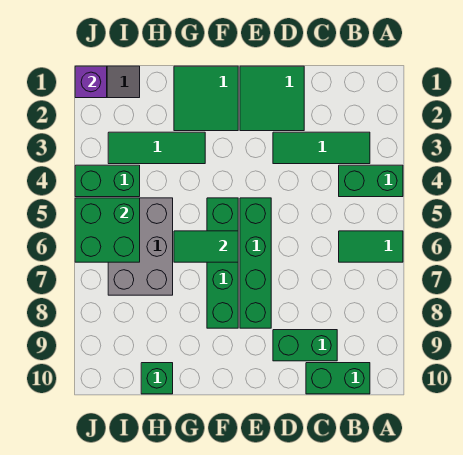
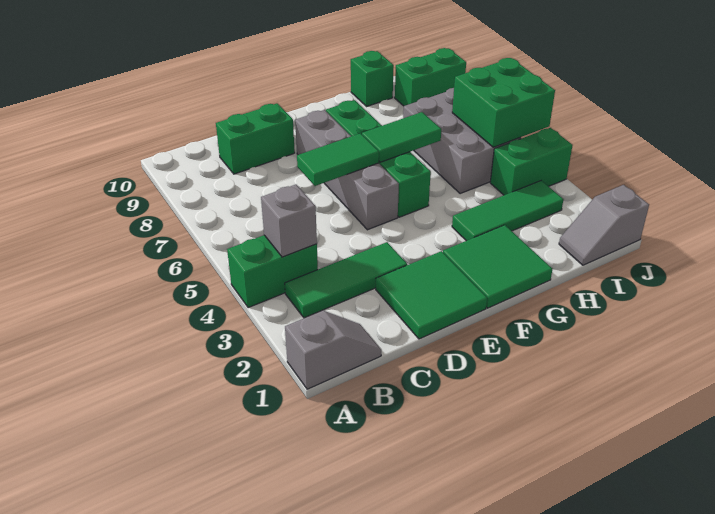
none -> grey 1x2 slope [285,310,381,389]
green 1x2 tile [339,231,403,262] -> green 1x2 tile moved to [297,133,379,186]
none -> grey 1x1 brick [261,185,317,257]
green 1x2 brick [306,363,370,394] -> green 1x2 brick moved to [395,48,466,106]
green 1x4 brick [240,198,271,328] -> grey 1x4 brick [295,110,399,230]
purple 1x1 brick [75,66,107,98] -> none

